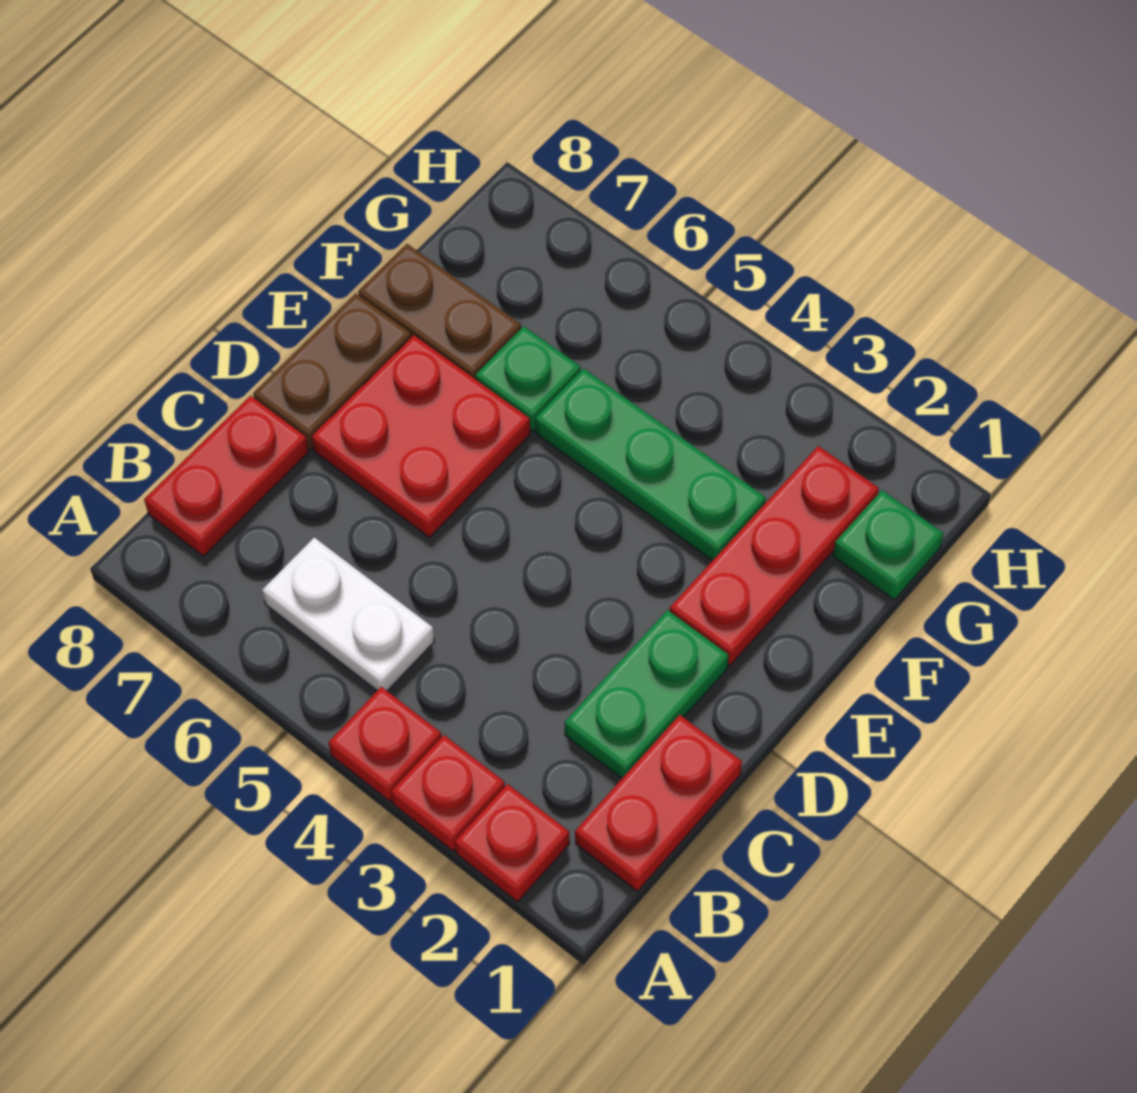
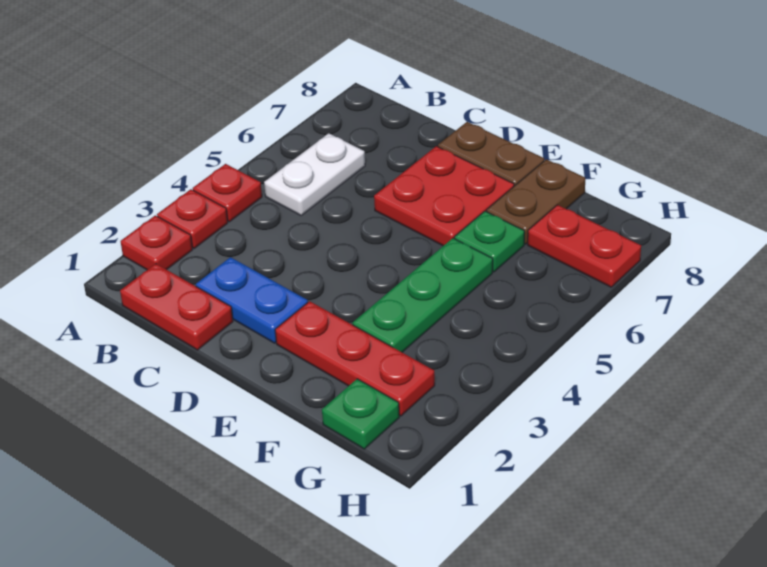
red 1x2 plate [144,396,309,556] -> red 1x2 plate moved to [528,205,641,287]
green 1x2 plate [565,610,729,778] -> blue 1x2 plate [196,257,308,343]

